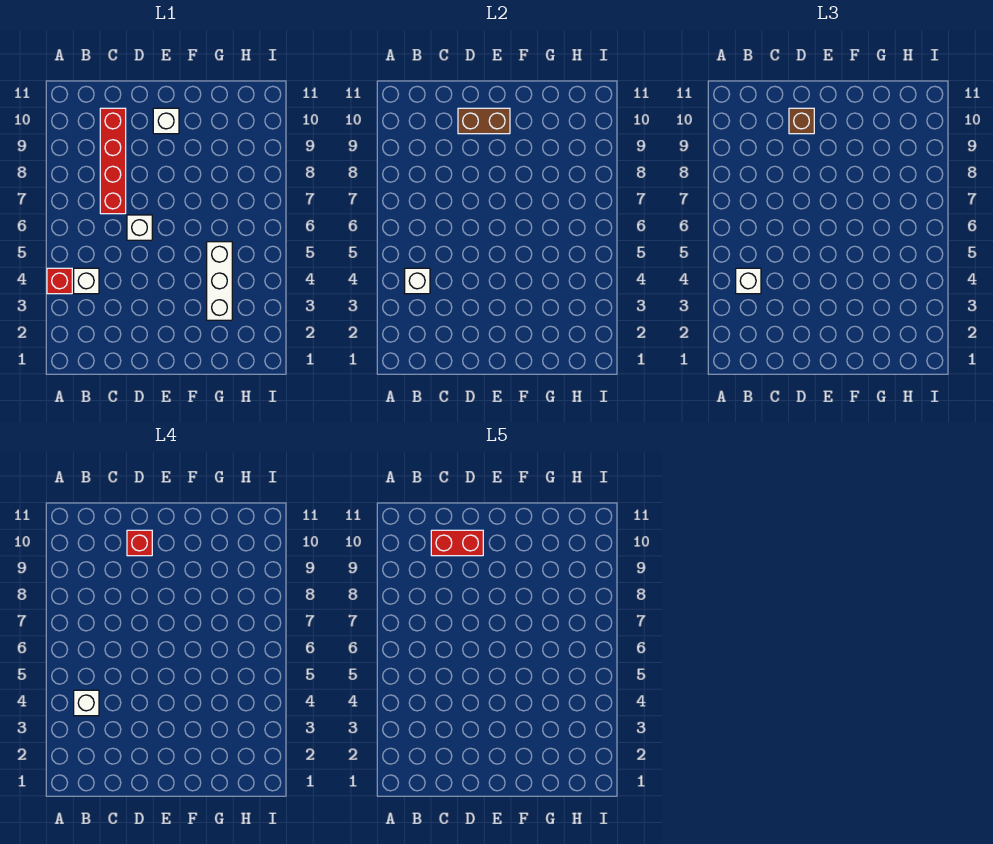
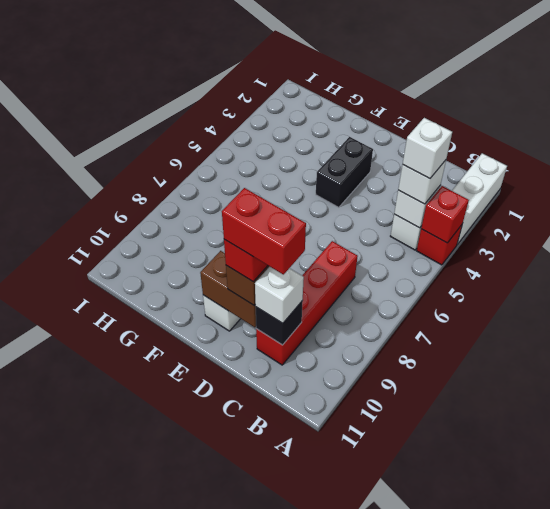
none -> red 1x1 brick [421,186,469,243]
none -> black 1x1 brick [256,301,303,345]
white 1x1 brick [127,215,152,240] -> white 1x1 brick moved to [255,267,304,323]
none -> black 1x2 brick [316,137,373,207]
white 1x3 brick [207,242,232,320] -> white 1x3 brick moved to [452,153,507,245]

